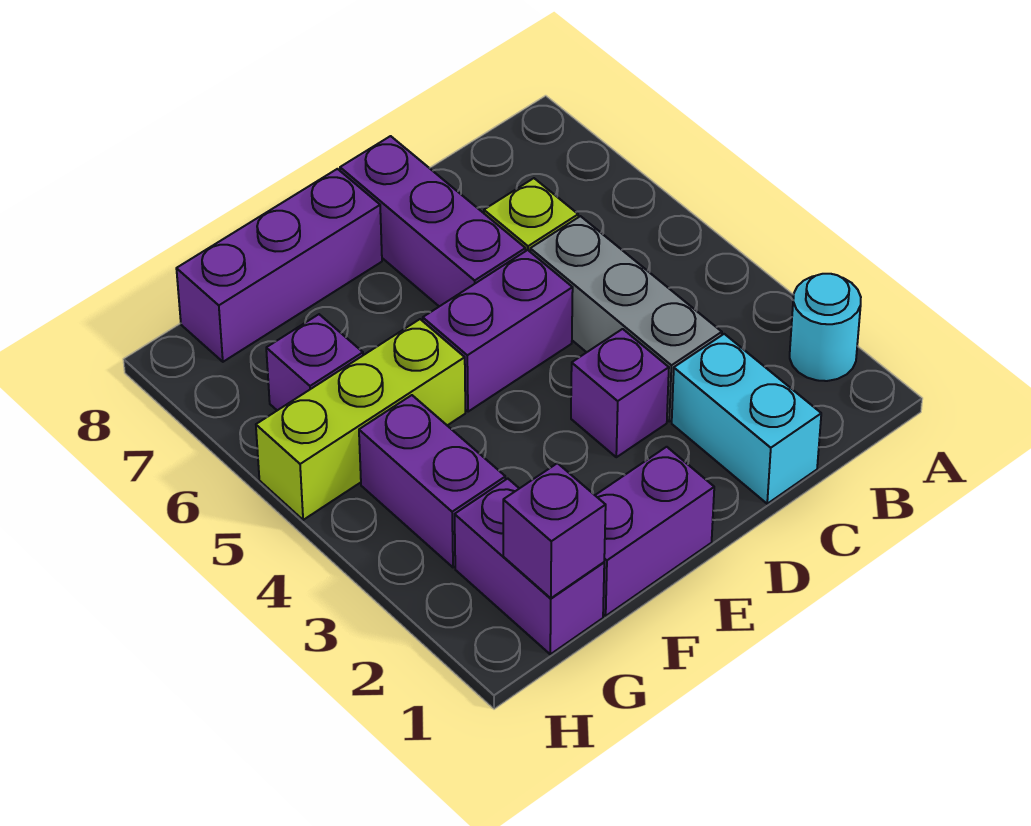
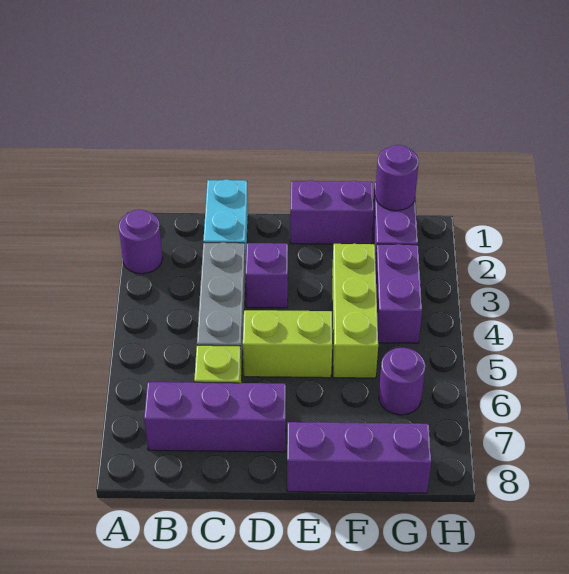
cyan 1x1 round brick [790,274,861,381] -> purple 1x1 round brick [119,209,163,274]
purple 1x2 brick [423,250,573,412] -> lime 1x2 brick [243,310,332,378]
purple 1x3 brick [340,136,526,306] -> purple 1x3 brick turned to [144,382,286,452]
lime 1x3 brick [256,319,465,520] -> lime 1x3 brick turned to [332,244,378,378]
purple 1x1 brick [503,463,606,598] -> purple 1x1 round brick [375,145,419,211]
purple 1x1 brick [266,314,363,410] -> purple 1x1 round brick [379,348,425,415]

